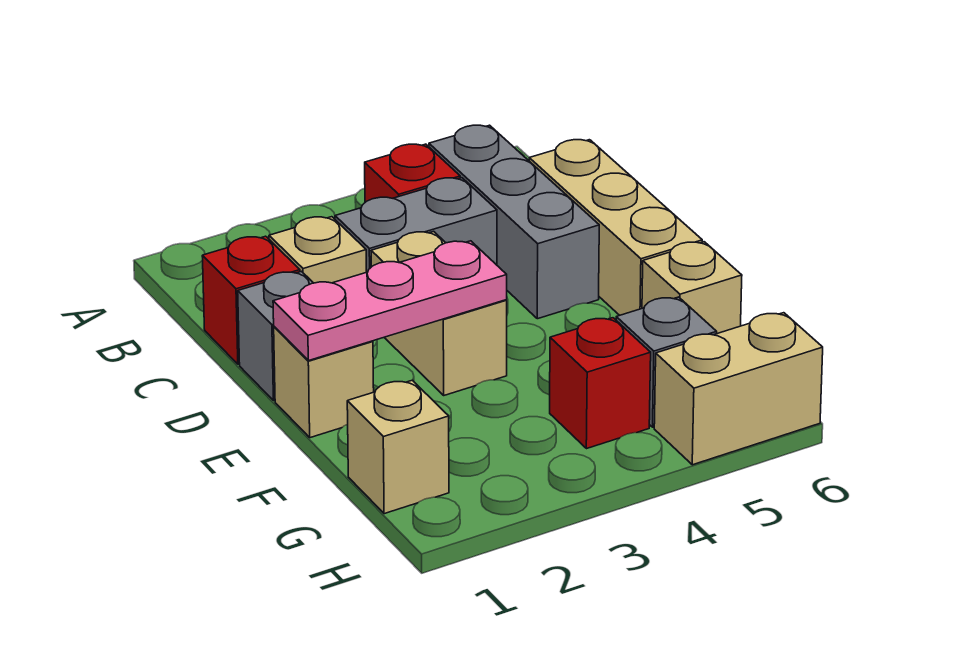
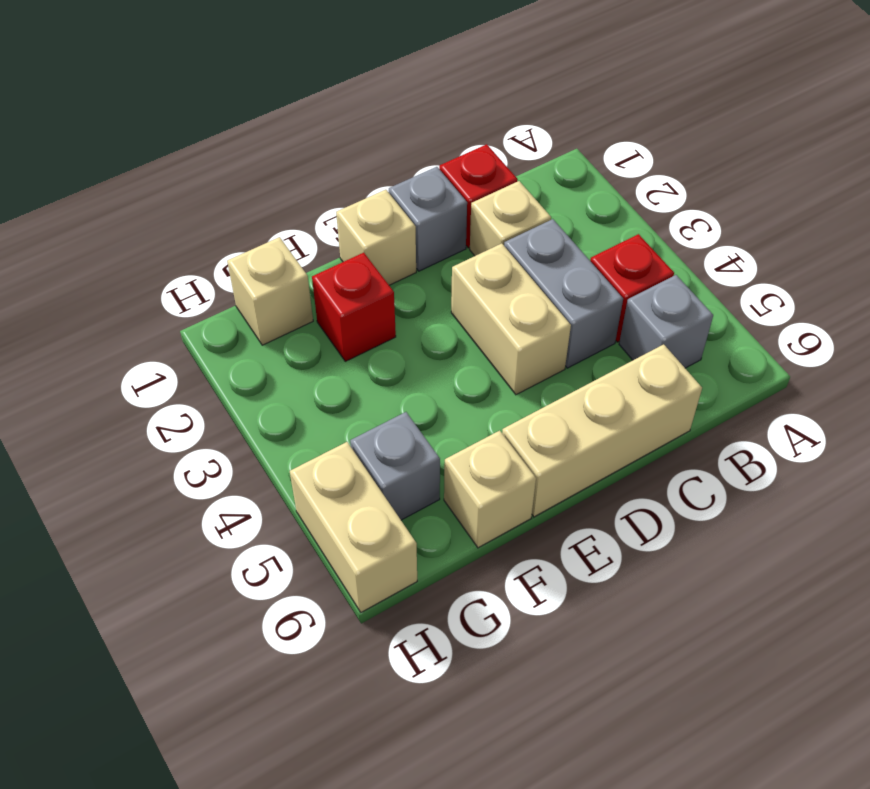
grey 1x3 brick [429,125,599,319] -> grey 1x1 brick [619,275,713,368]
tan 1x2 brick [371,231,507,395] -> tan 1x2 brick turned to [451,243,571,395]
pink 1x3 plate [273,241,507,361] -> none
red 1x1 brick [550,318,651,449] -> red 1x1 brick moved to [312,253,396,361]

